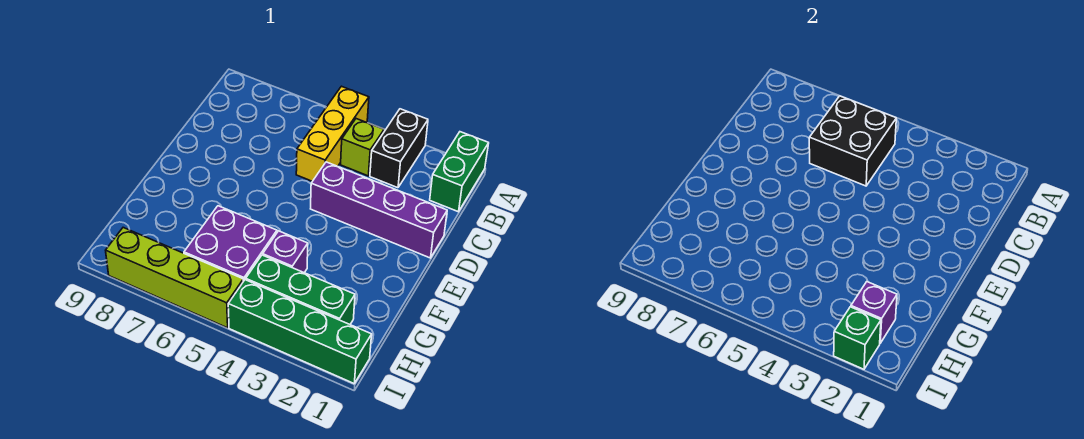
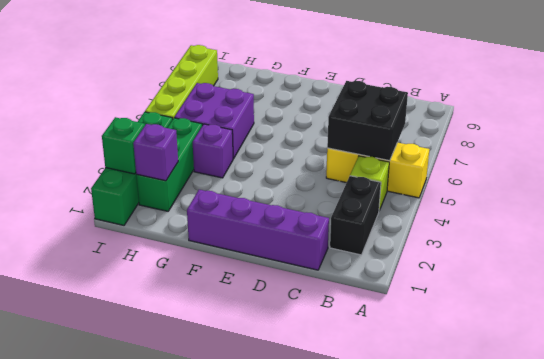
green 1x2 brick [430,132,489,212] -> none
black 1x2 brick [370,109,428,188] -> black 1x2 brick turned to [330,176,381,255]
purple 1x4 brick [311,162,447,258] -> purple 1x4 brick turned to [187,190,329,270]

